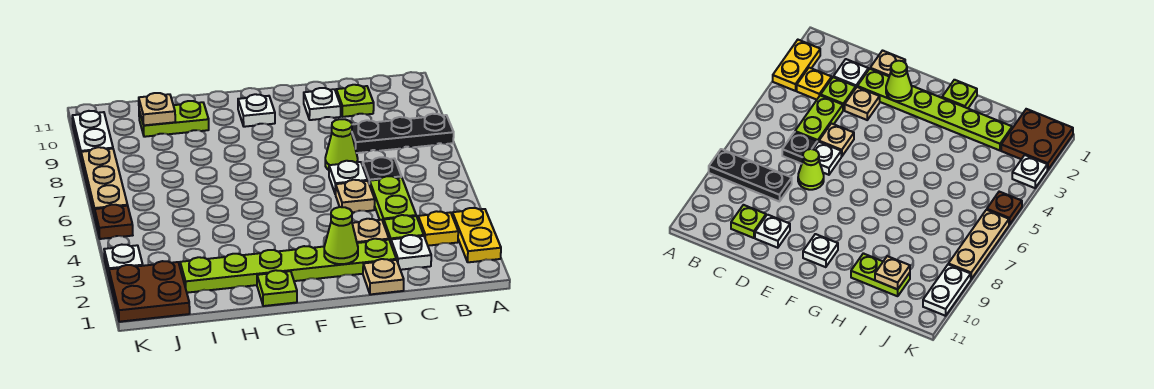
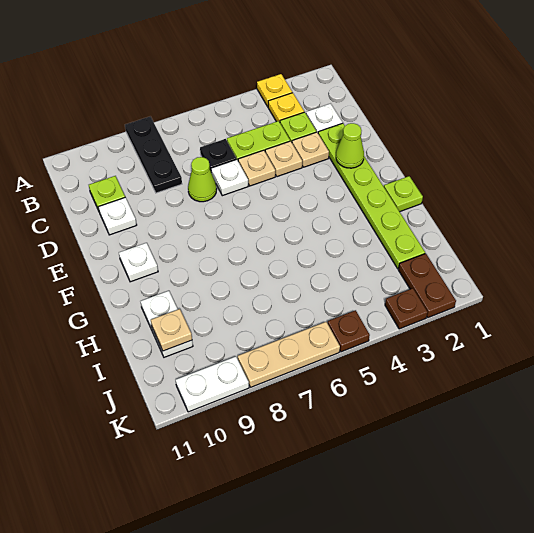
yellow 1x2 plate [452,208,501,262] -> yellow 1x1 plate [257,74,292,107]
tan 1x1 plate [363,259,404,294] -> tan 1x1 plate moved to [265,141,302,177]
lime 1x2 plate [139,101,209,137] -> white 1x2 plate [140,291,193,357]
brown 2x2 plate [109,261,190,322] -> brown 1x2 plate [398,254,456,318]
white 1x1 plate [104,245,143,277] -> brown 1x1 plate [385,288,428,329]

